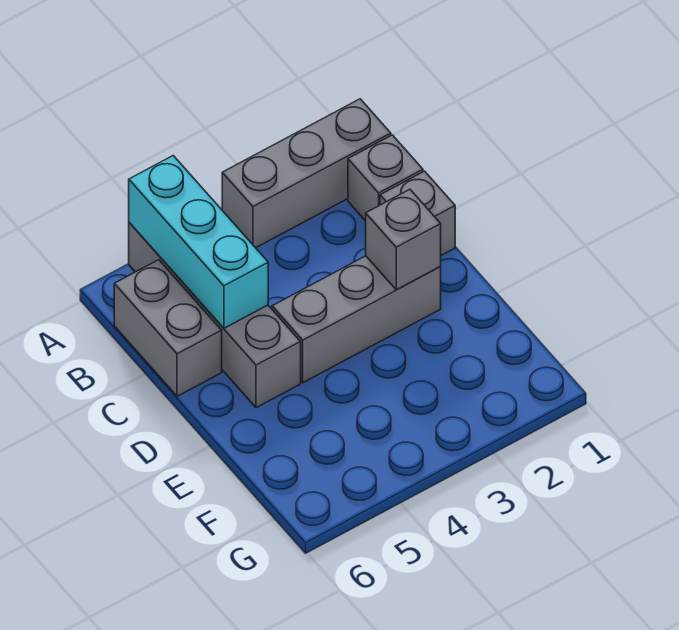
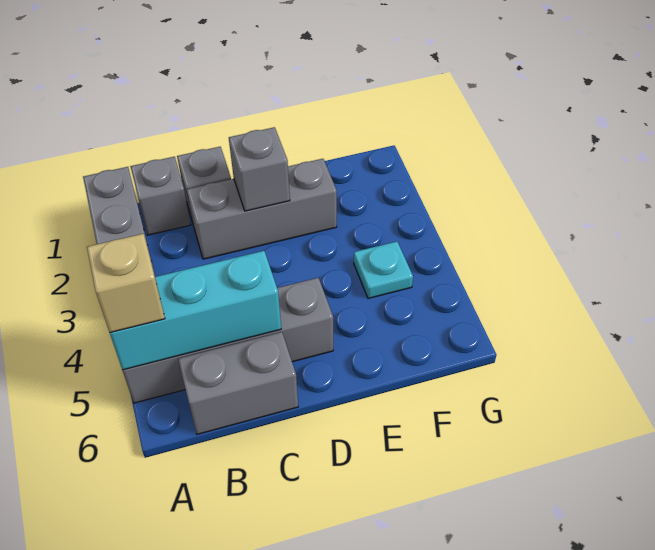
none -> tan 1x1 brick [87,234,165,332]
grey 1x3 brick [272,256,441,383] -> grey 1x3 brick turned to [187,159,337,259]
none -> cyan 1x1 plate [354,242,413,298]

